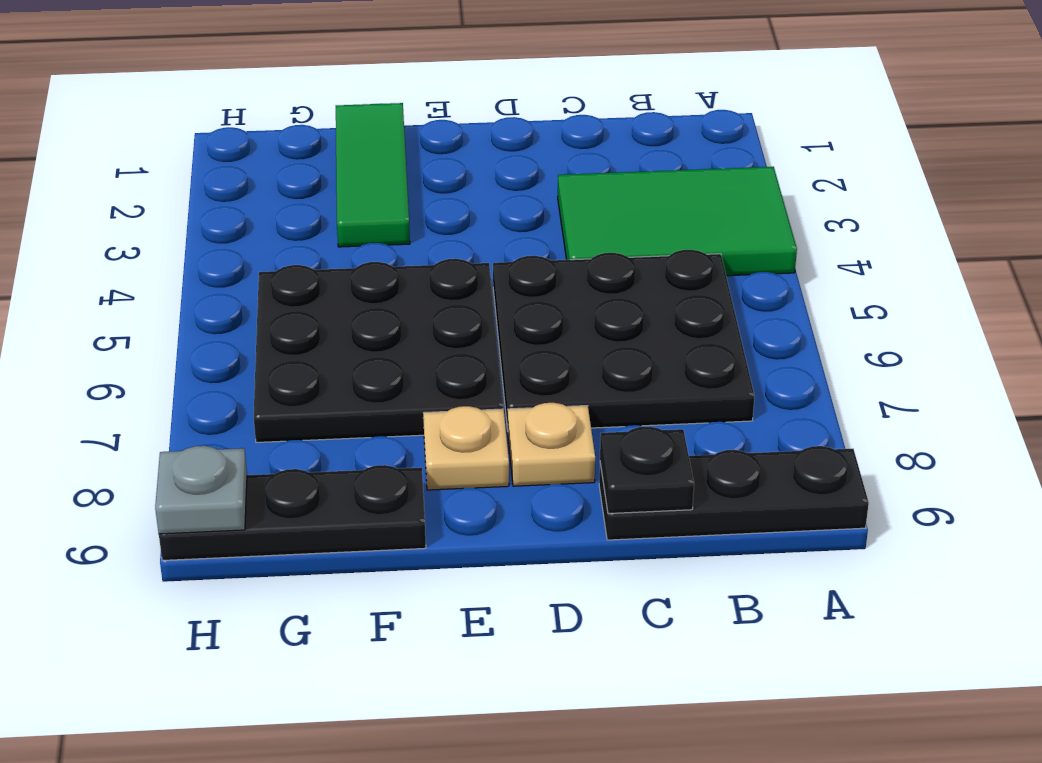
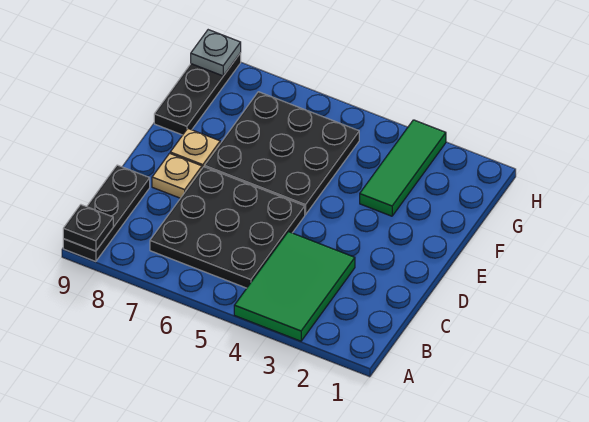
black 1x1 plate [600,427,694,514] -> black 1x1 plate moved to [63,205,113,251]
green 1x3 tile [336,103,410,247] -> green 1x3 tile turned to [360,120,446,216]

